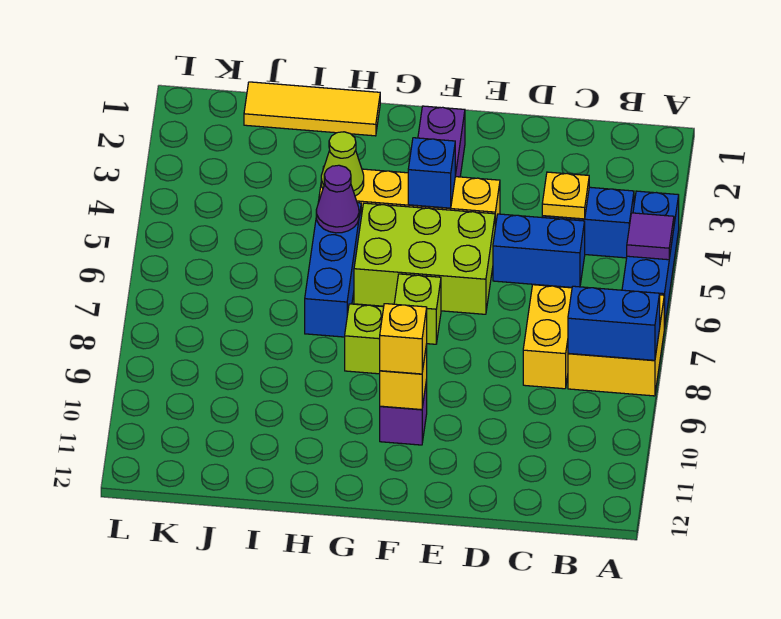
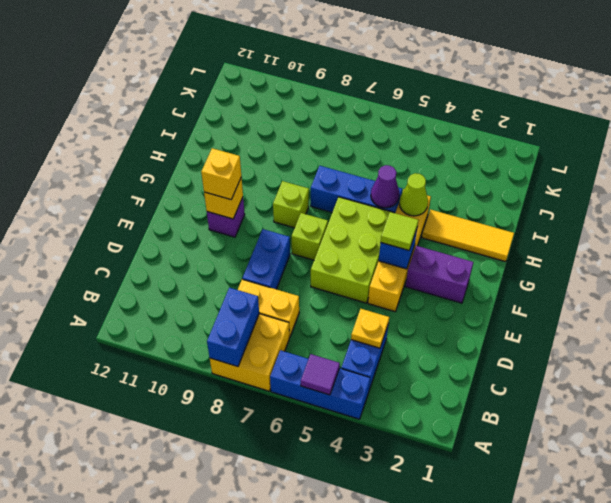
blue 1x2 brick [493,214,585,287] -> blue 1x2 brick moved to [242,229,290,289]
none -> lime 1x1 tile [381,212,418,250]
yellow 1x3 tile [244,82,380,136] -> yellow 1x3 tile turned to [422,210,514,262]

